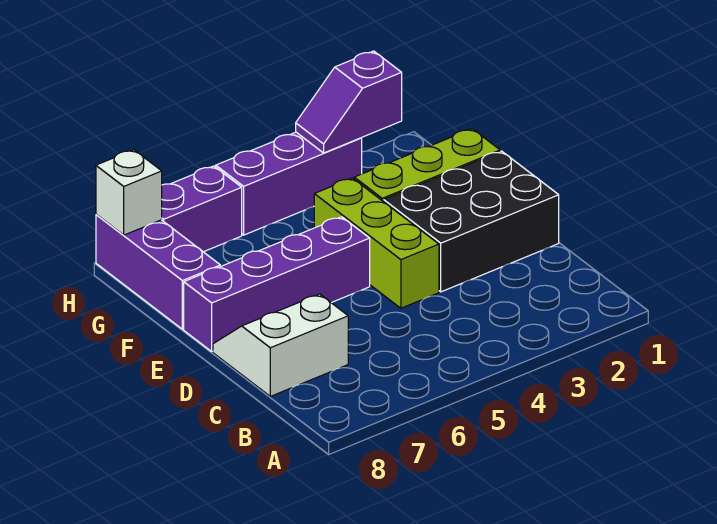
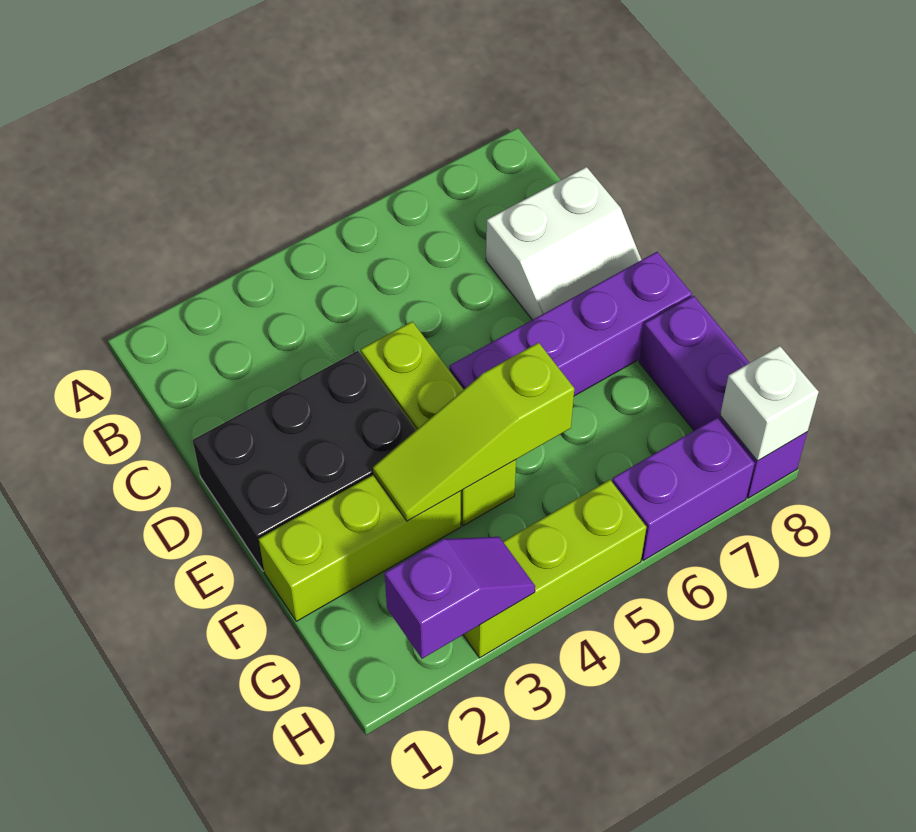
none -> lime 1x3 slope [373,343,574,521]
purple 1x3 brick [216,132,362,235] -> lime 1x3 brick [463,480,646,658]

